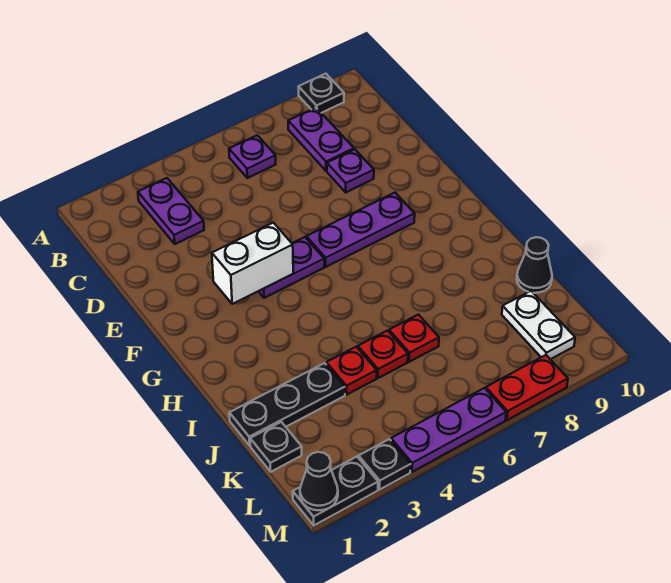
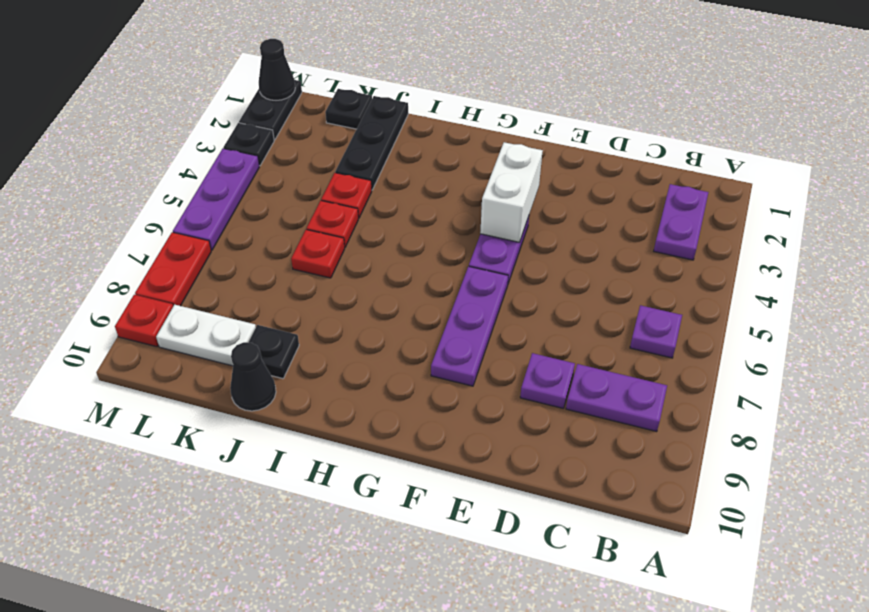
black 1x1 plate [299,74,344,113] -> black 1x1 plate moved to [248,325,299,379]
purple 1x2 plate [138,178,204,244] -> purple 1x2 plate turned to [654,184,708,260]
none -> red 1x1 plate [115,295,173,347]

